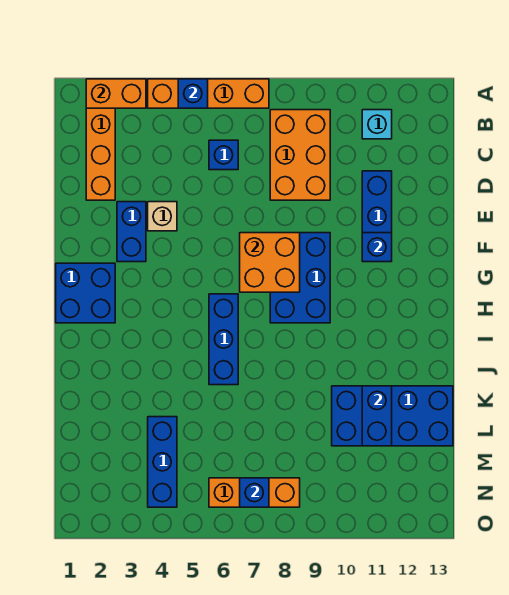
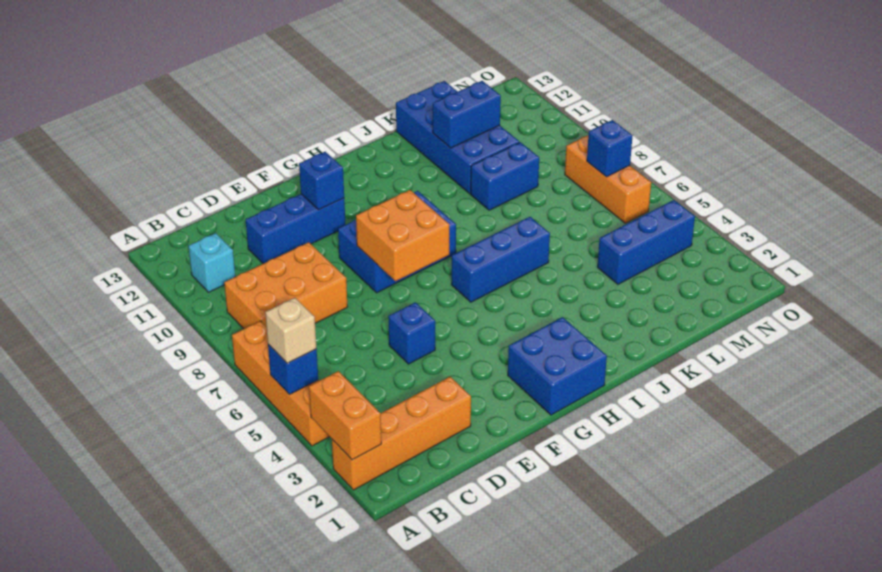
blue 1x1 brick [209,140,238,170] -> blue 1x1 brick moved to [388,302,435,364]
blue 1x2 brick [117,202,146,262] -> blue 1x2 brick moved to [471,142,539,210]
tan 1x1 brick [148,202,177,231] -> tan 1x1 brick moved to [265,298,317,363]

